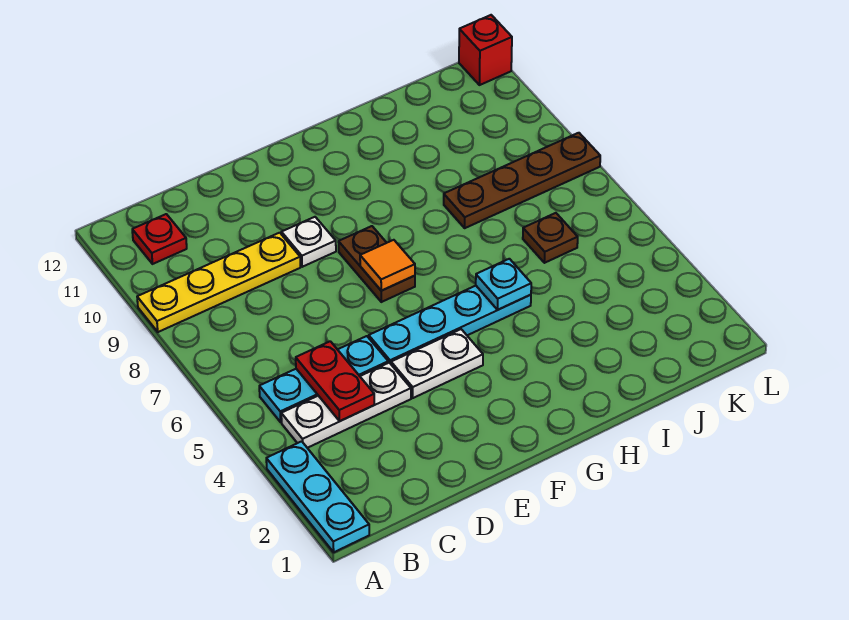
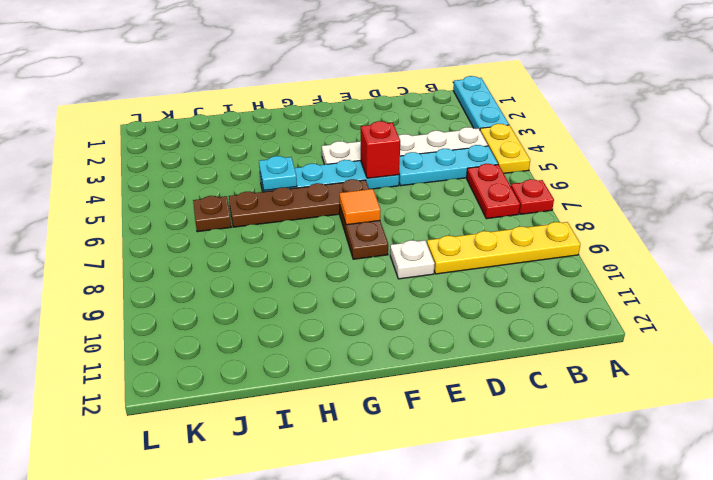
none -> yellow 1x2 plate [480,124,530,173]
red 1x1 plate [132,214,187,264] -> red 1x1 plate moved to [511,179,554,214]
red 1x2 plate [296,341,374,421] -> red 1x2 plate moved to [467,164,520,219]
brown 1x4 plate [444,133,600,228] -> brown 1x4 plate moved to [229,179,369,227]
red 1x1 brick [459,15,512,85] -> red 1x1 brick moved to [361,121,400,178]

